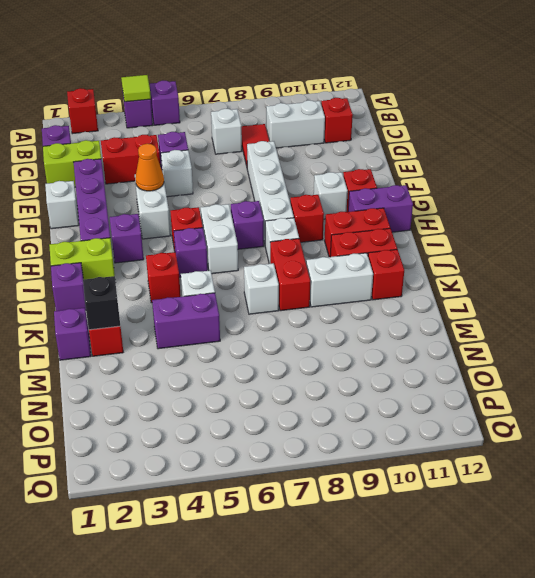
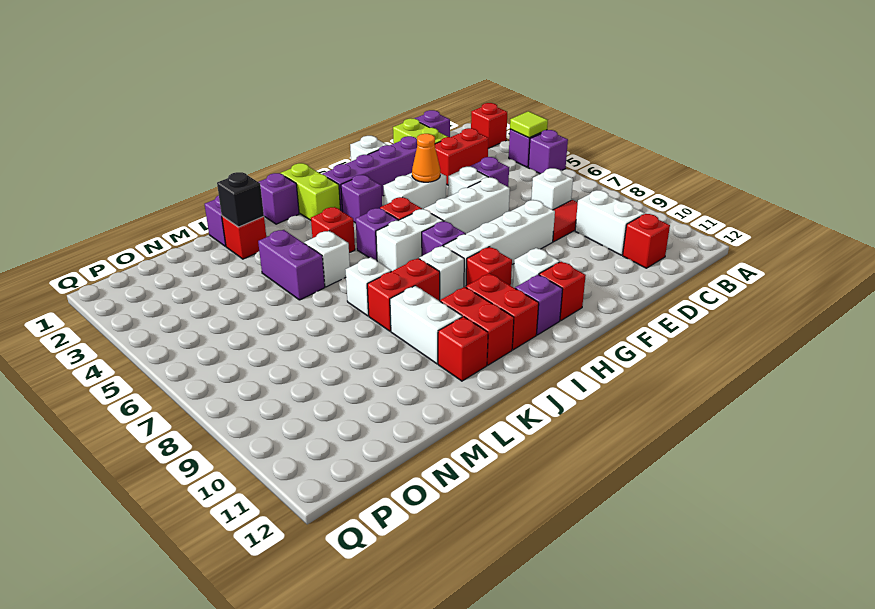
red 1x2 brick [101,135,160,184] -> red 1x2 brick turned to [435,128,488,185]
none -> white 1x3 brick [424,177,510,234]
purple 1x2 brick [348,185,413,232] -> purple 1x1 brick [515,275,563,335]

